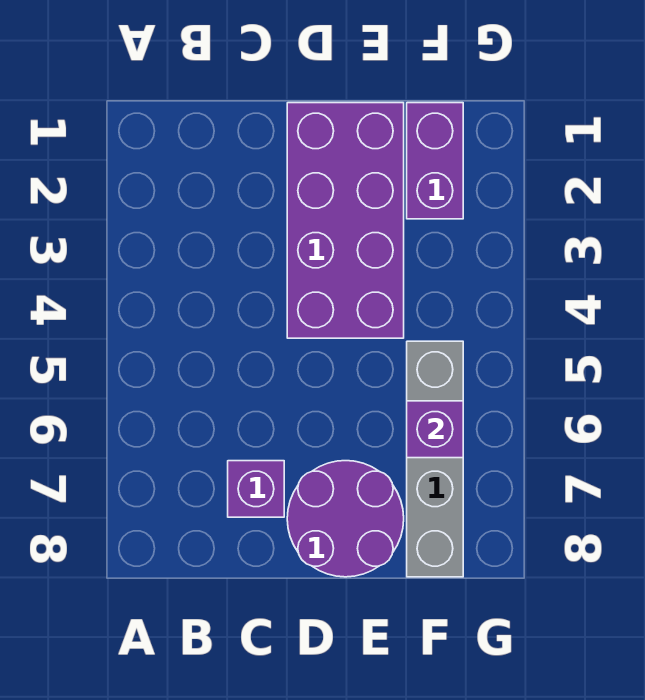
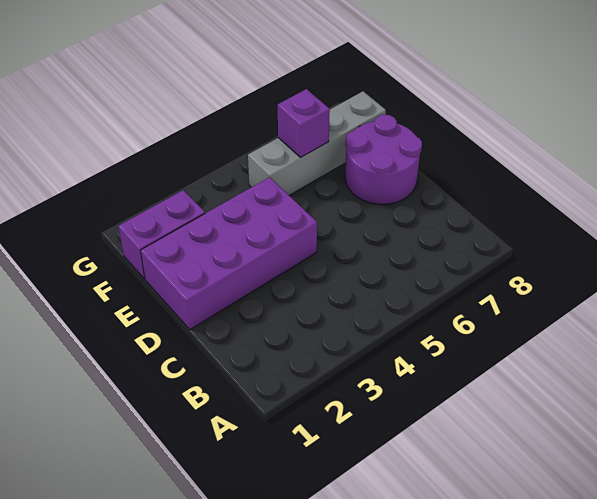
purple 1x1 brick [228,461,284,517] -> none

